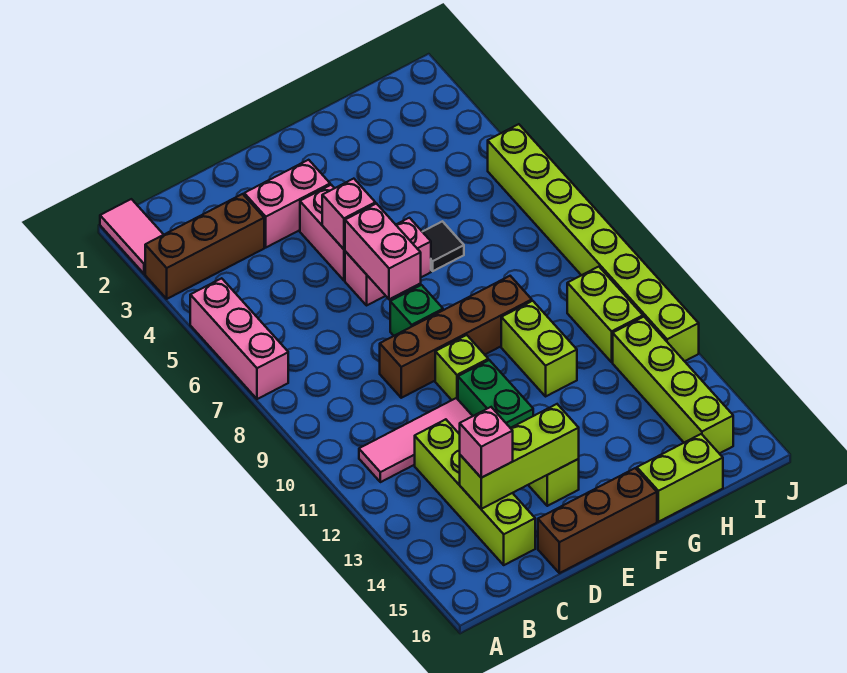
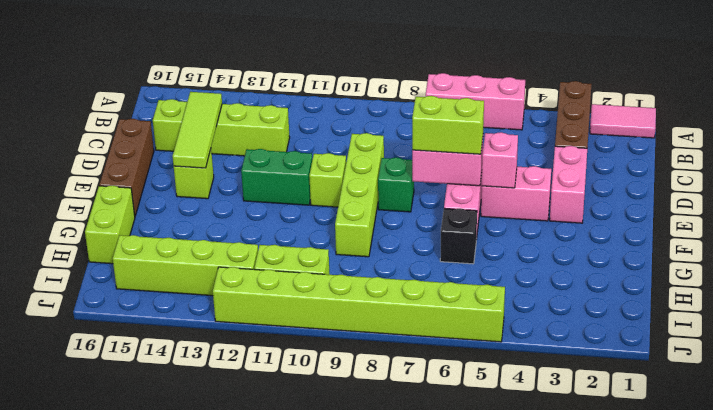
pink 1x3 tile [359,398,472,482] -> none
lime 1x3 brick [460,404,579,509] -> lime 1x3 tile [173,92,222,168]
pink 1x1 brick [460,407,513,478] -> none
brown 1x4 brick [380,276,532,398] -> lime 1x4 brick [335,133,384,257]
black 1x1 tile [423,221,464,271] -> black 1x1 brick [440,208,477,264]
lime 1x2 brick [501,301,577,396] -> lime 1x2 brick moved to [412,96,484,154]

